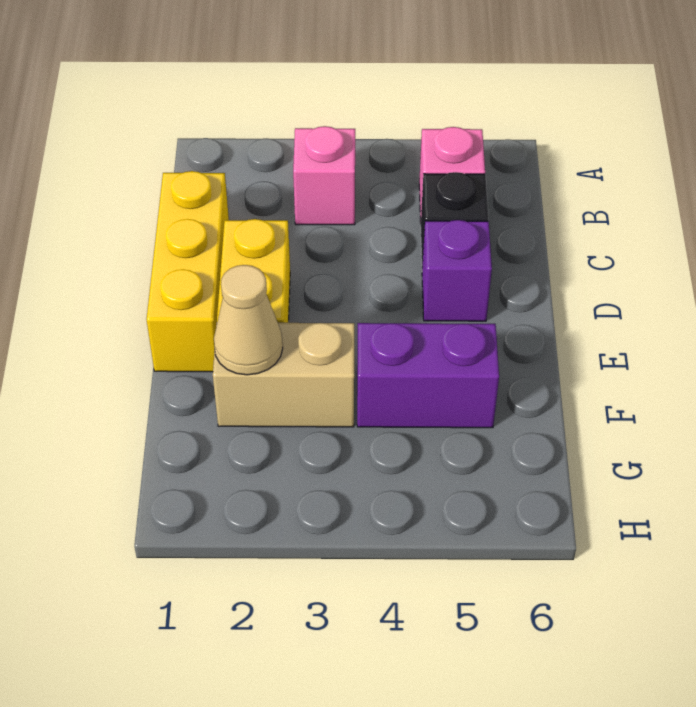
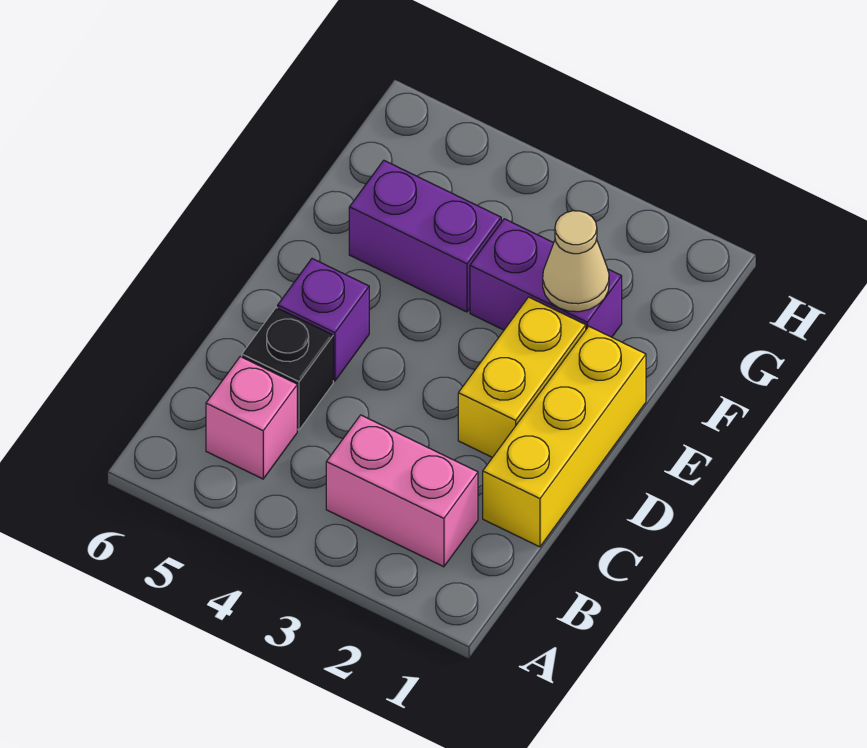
pink 1x1 brick [293,126,355,225] -> pink 1x2 brick [326,415,478,567]
tan 1x2 brick [213,323,354,427] -> purple 1x2 brick [470,219,622,337]

